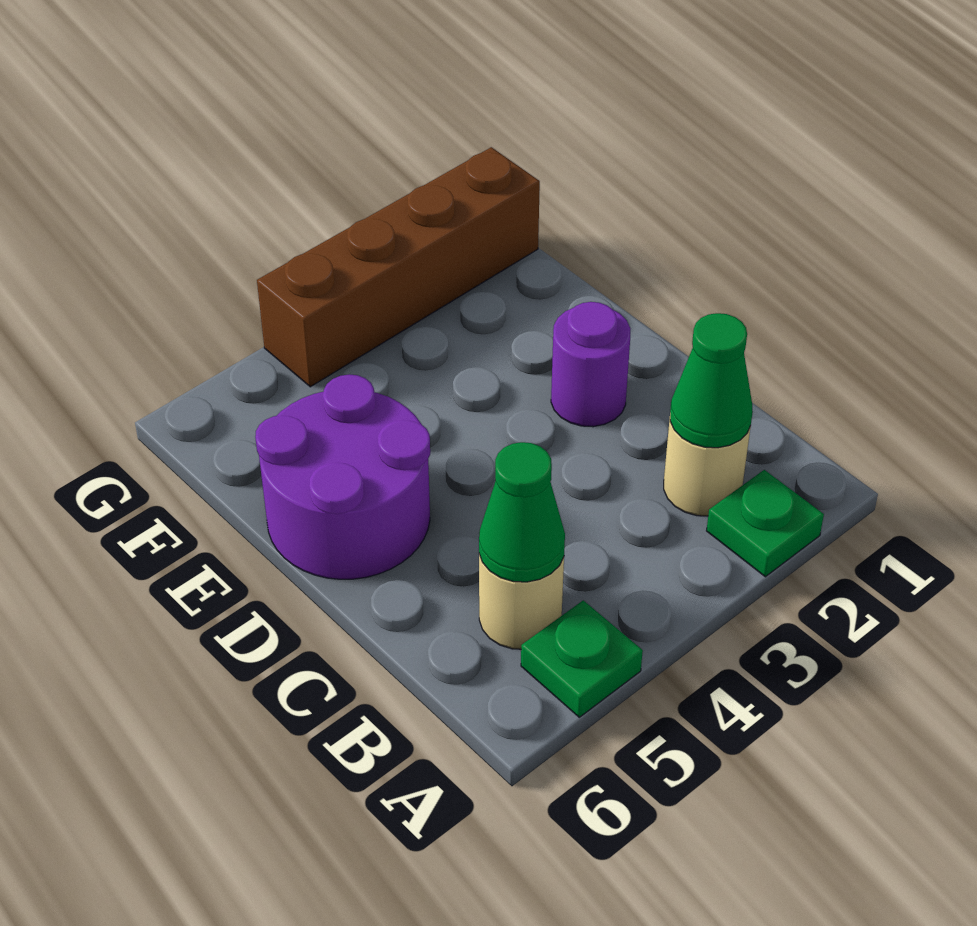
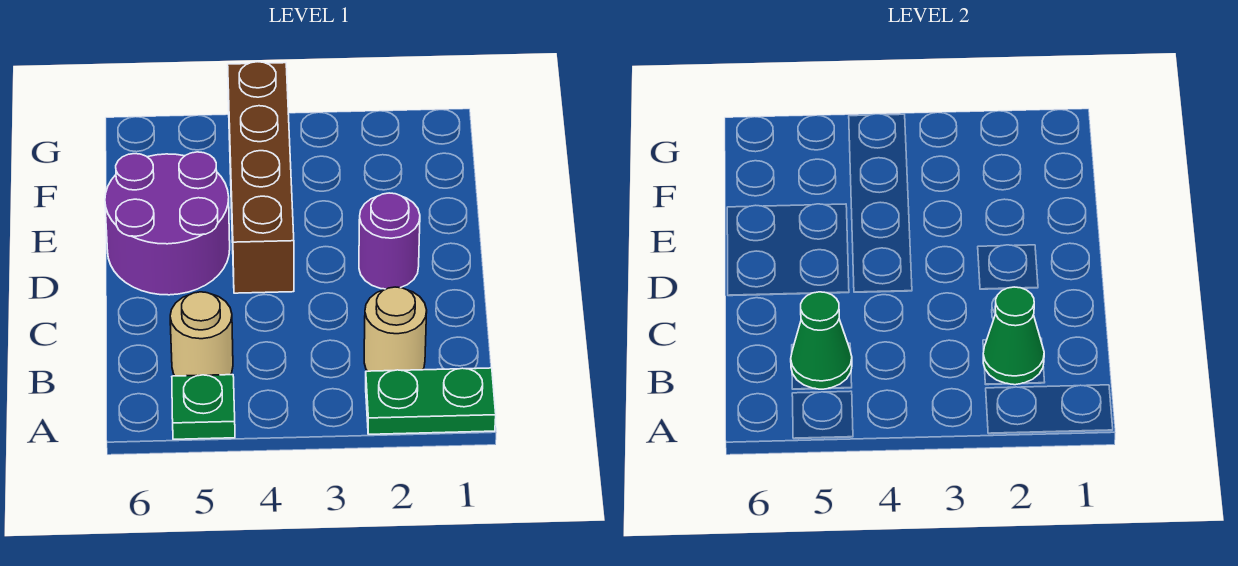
green 1x1 plate [707,470,824,577] -> green 1x2 plate [366,368,496,434]
brown 1x4 brick [257,147,540,387] -> brown 1x4 brick turned to [228,62,294,293]

